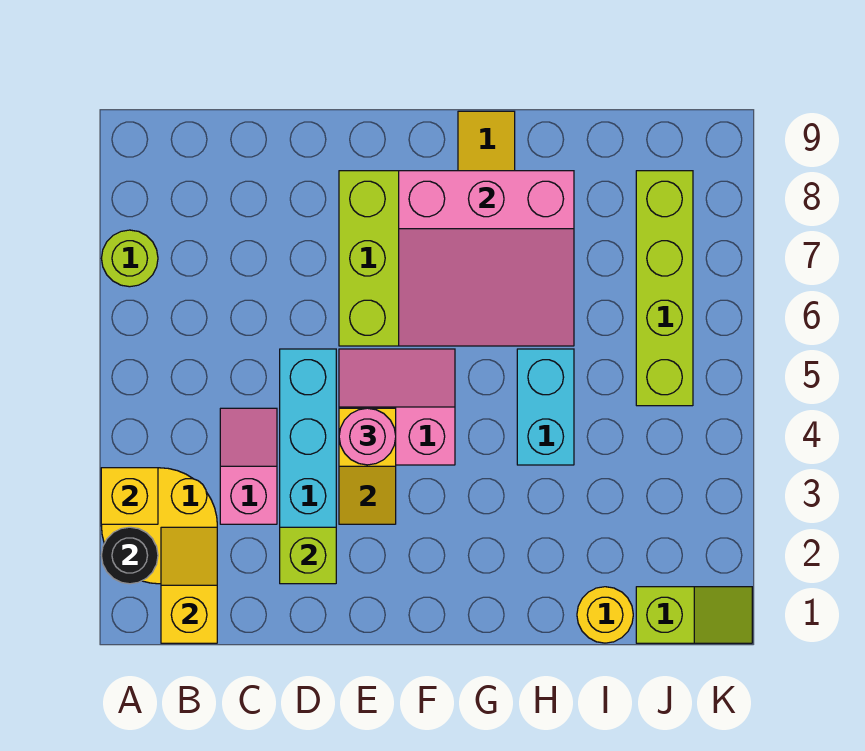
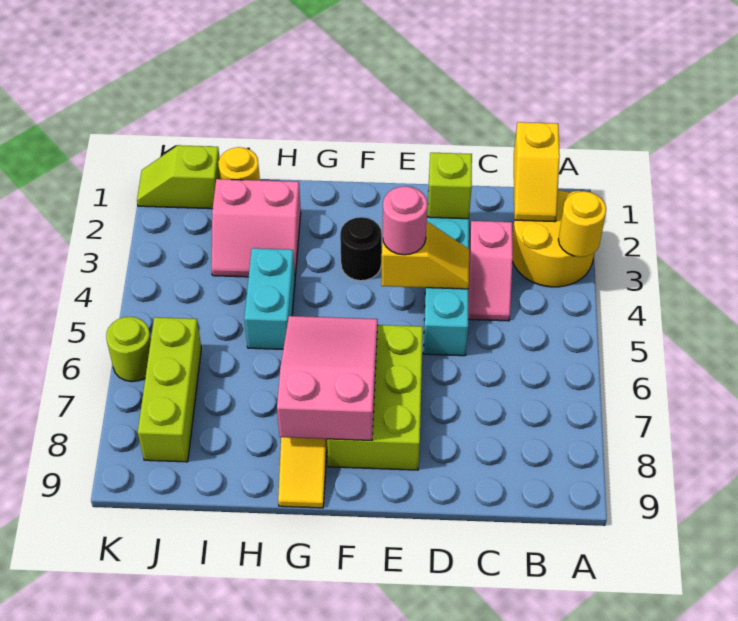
black 1x1 round brick [102,527,158,584] -> black 1x1 round brick moved to [340,217,382,281]
yellow 1x1 brick [101,468,158,524] -> yellow 1x1 round brick [558,191,606,257]
lime 1x1 round brick [101,230,158,287] -> lime 1x1 round brick moved to [106,317,151,382]
yellow 1x2 slope [339,408,396,524] -> yellow 1x2 slope turned to [381,222,469,289]
pink 2x2 slope [339,349,455,465] -> pink 2x2 slope moved to [212,179,301,277]
pink 3x3 slope [399,171,574,346] -> pink 2x3 slope [277,316,378,440]
lime 1x4 brick [636,171,693,406] -> lime 1x3 brick [138,317,201,462]

